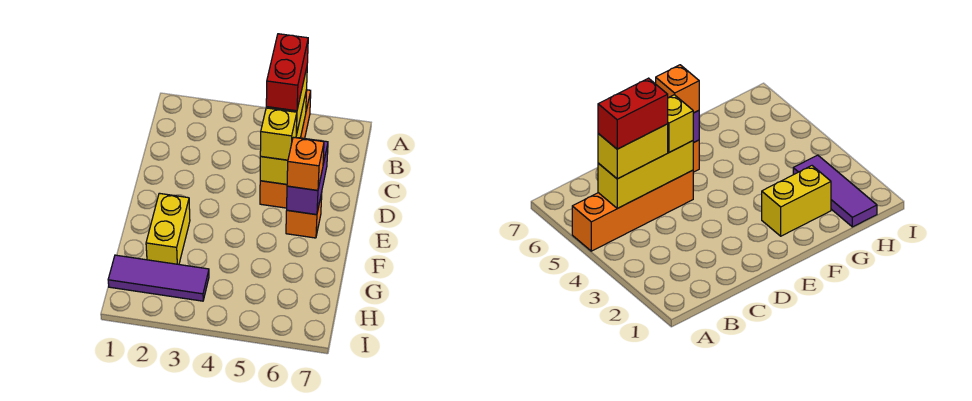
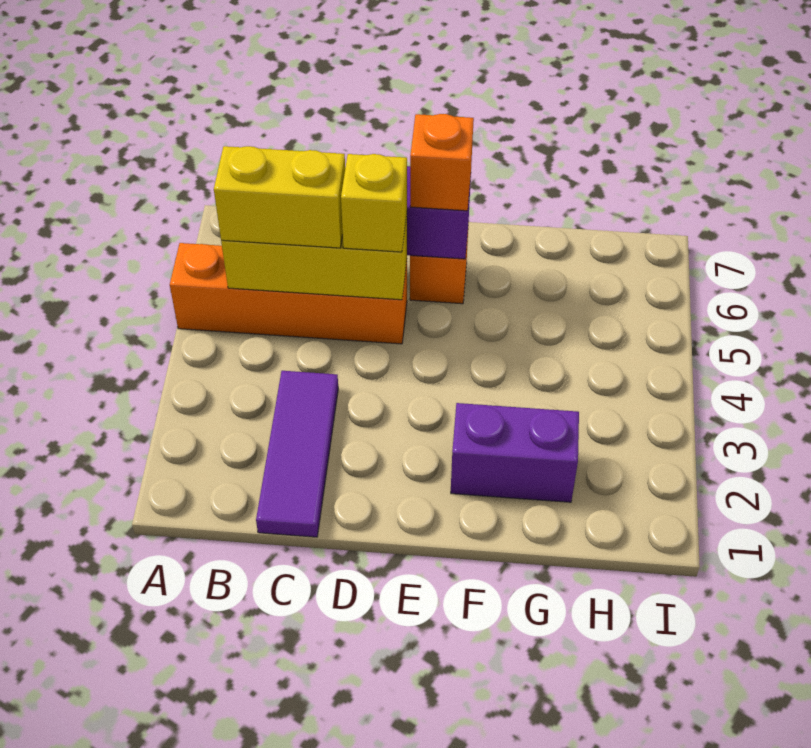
red 1x2 brick [266,34,308,111] -> none
yellow 1x2 brick [146,193,190,264] -> purple 1x2 brick [451,403,579,502]
purple 1x3 tile [108,255,209,301] -> purple 1x3 tile moved to [256,371,338,537]

